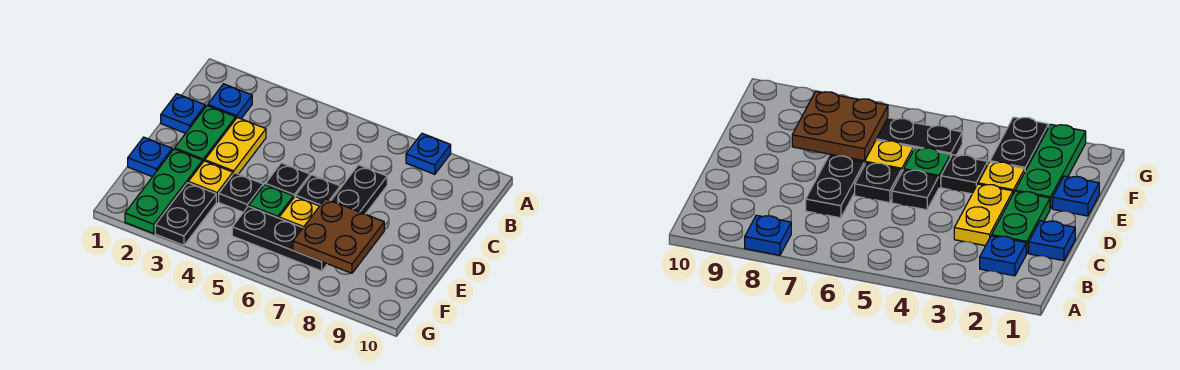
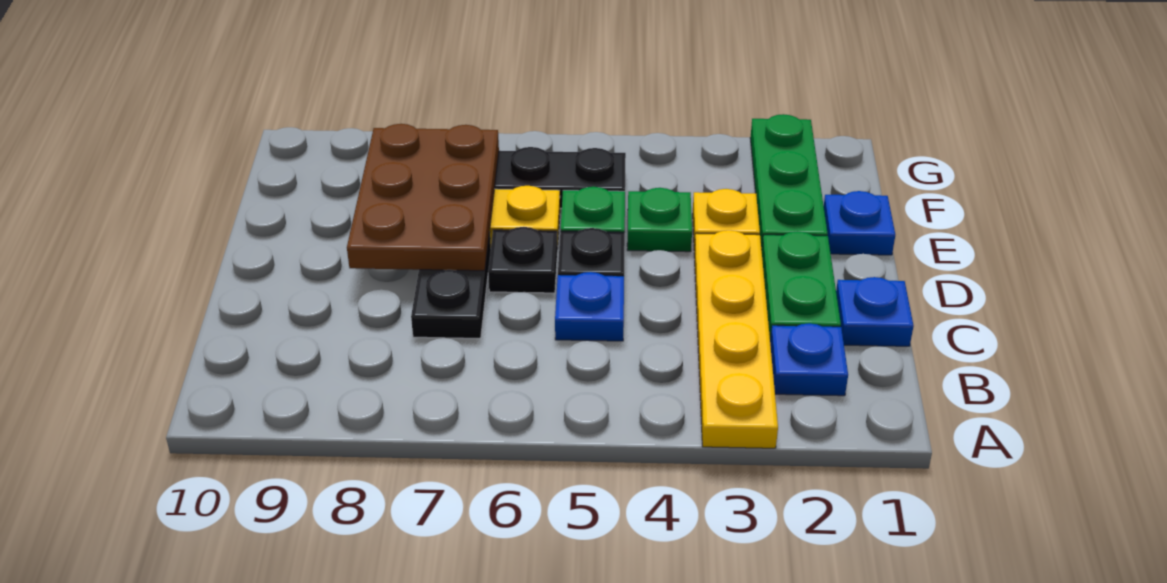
blue 1x1 plate [406,133,451,174] -> blue 1x1 plate moved to [555,272,624,341]
yellow 1x2 plate [205,117,266,174] -> yellow 1x4 plate [694,230,778,448]
black 1x1 plate [219,173,263,212] -> green 1x1 plate [627,188,692,252]
brown 2x2 plate [293,199,384,273] -> brown 2x3 plate [347,124,499,271]
black 1x2 plate [155,183,216,245] -> none

